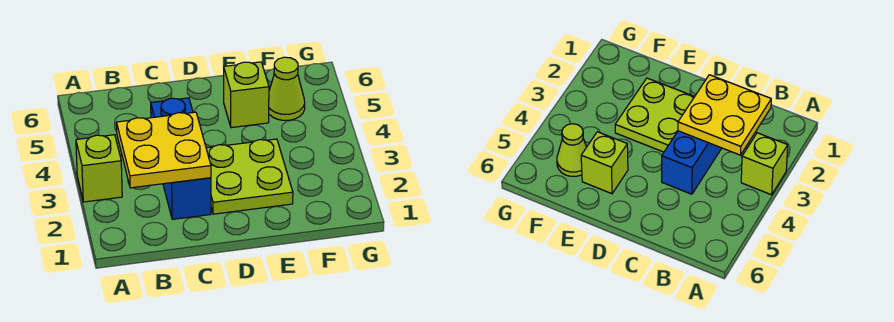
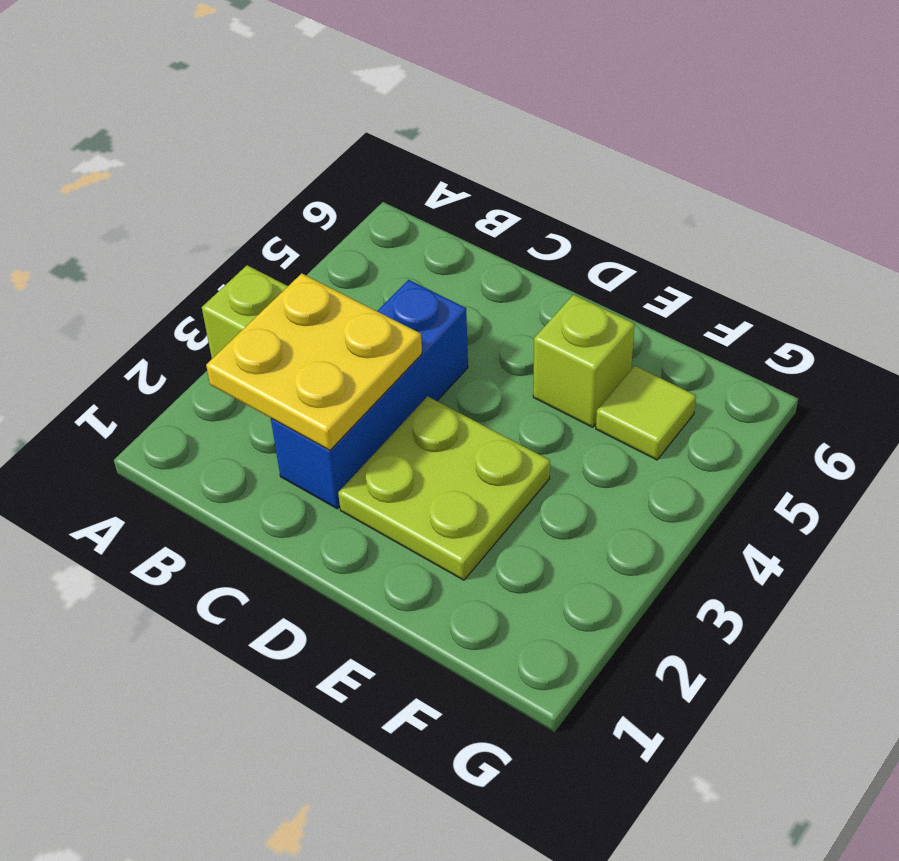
lime 1x1 cone [269,57,305,120] -> lime 1x1 tile [596,366,696,460]

